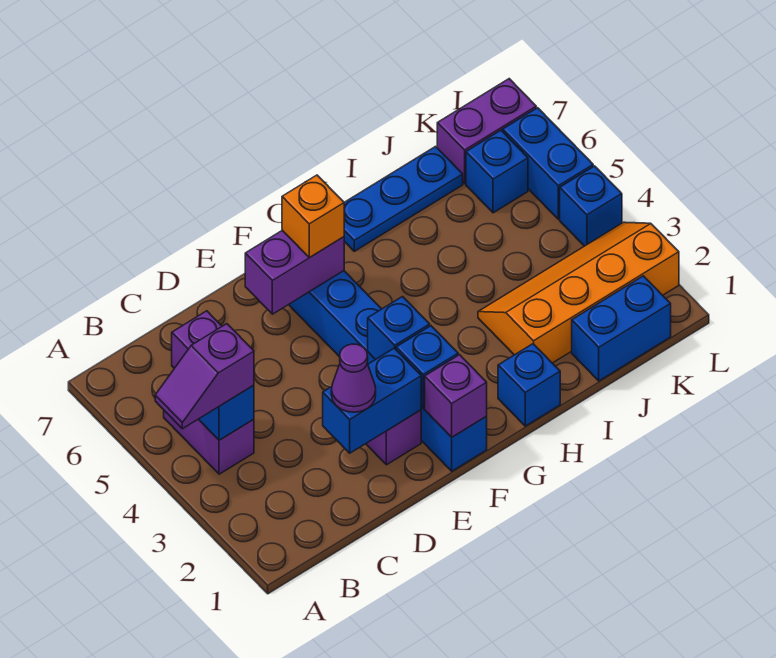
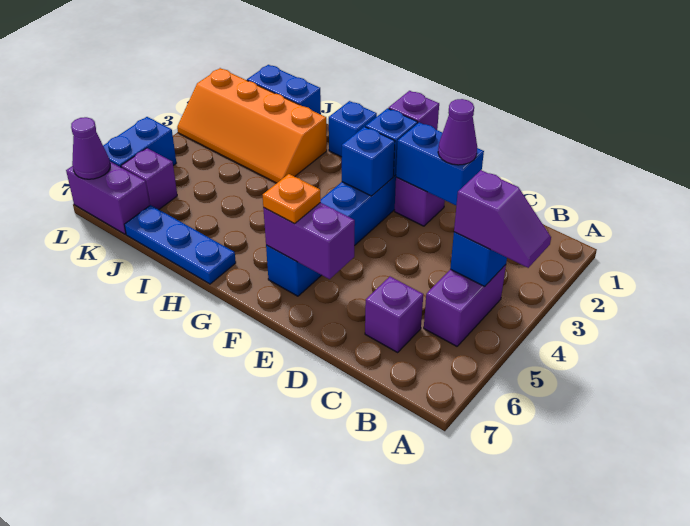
orange 1x1 brick [282,175,344,258] -> orange 1x1 plate [263,174,321,224]
blue 1x1 brick [466,130,528,213] -> purple 1x1 brick [121,148,177,209]
blue 1x1 brick [560,166,622,246] -> none
none -> purple 1x1 cone [71,117,110,179]

